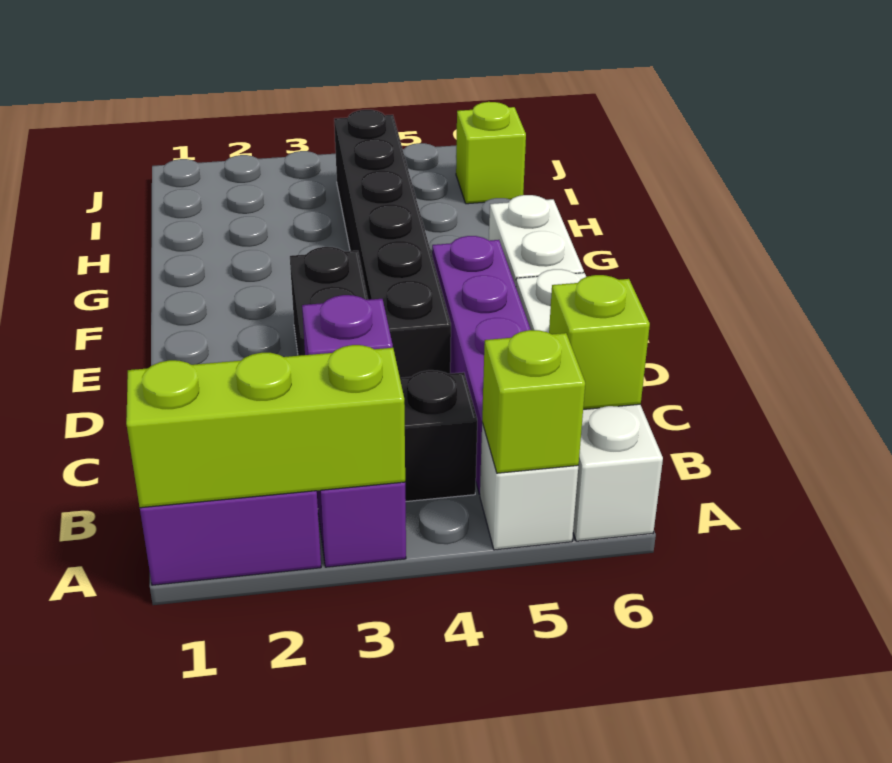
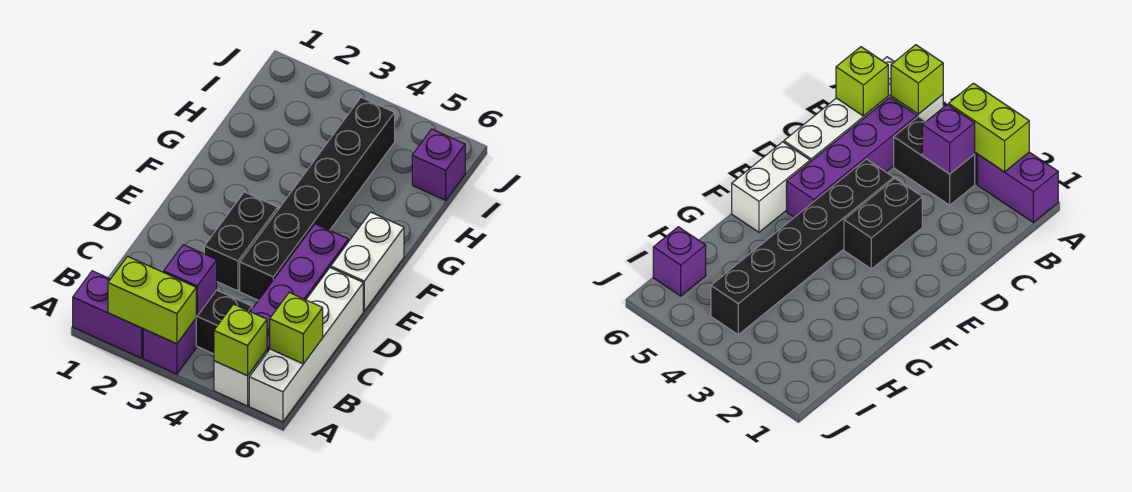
lime 1x3 brick [126,345,405,508] -> lime 1x2 brick [108,256,196,344]
lime 1x1 brick [456,102,526,204] -> purple 1x1 brick [412,129,465,200]

